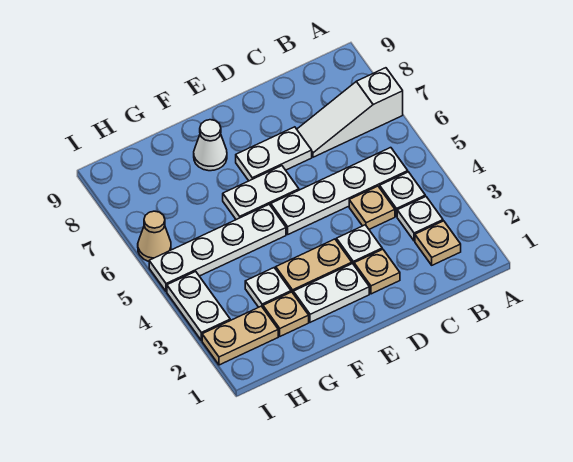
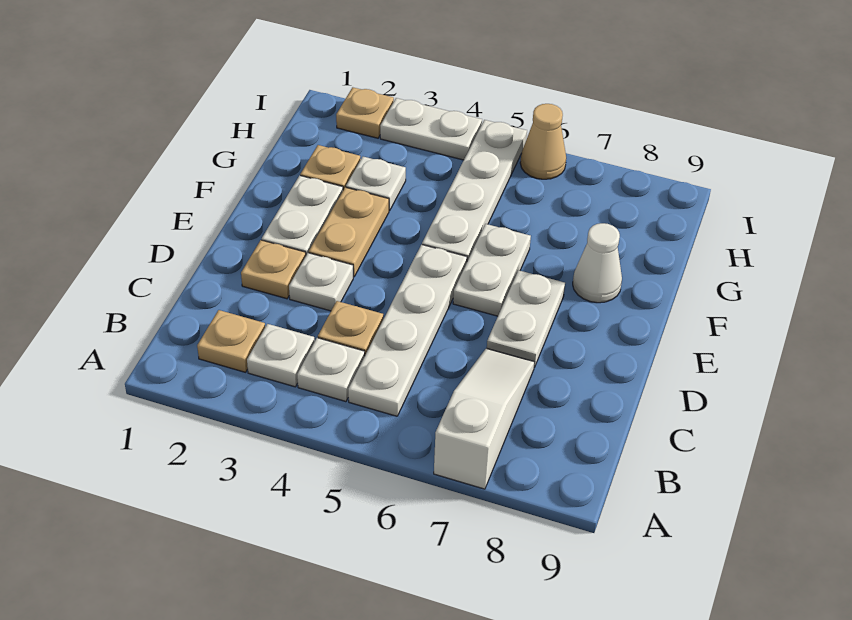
tan 1x2 plate [202,306,278,365] -> tan 1x1 plate [336,87,394,138]

